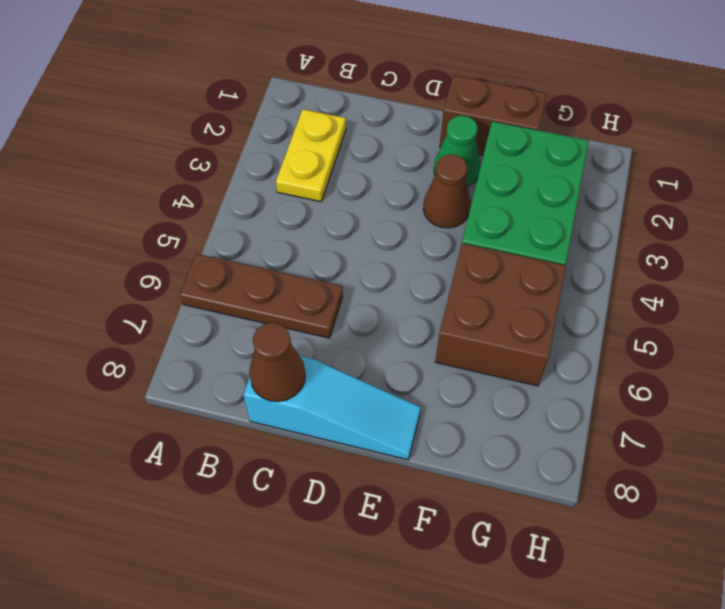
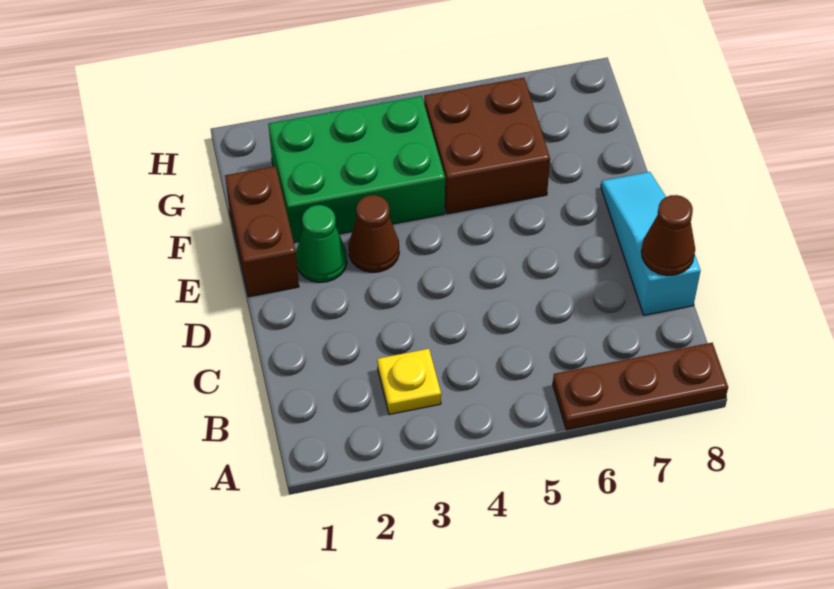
brown 1x3 plate [180,254,343,338] -> brown 1x3 plate turned to [553,343,728,430]
yellow 1x2 plate [276,109,346,202] -> yellow 1x1 plate [377,349,441,414]

